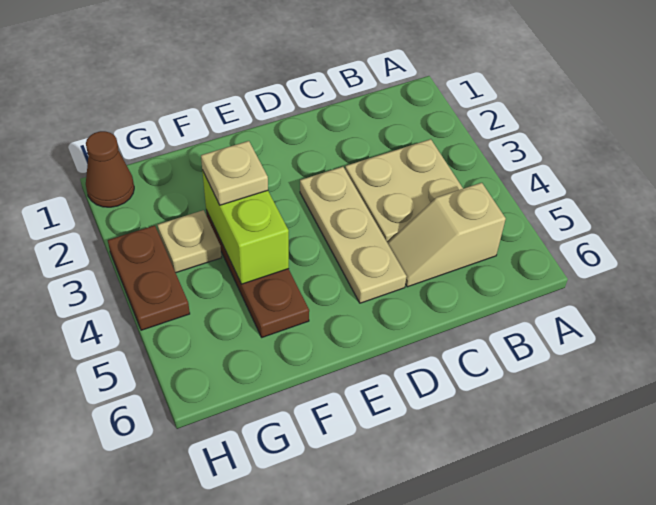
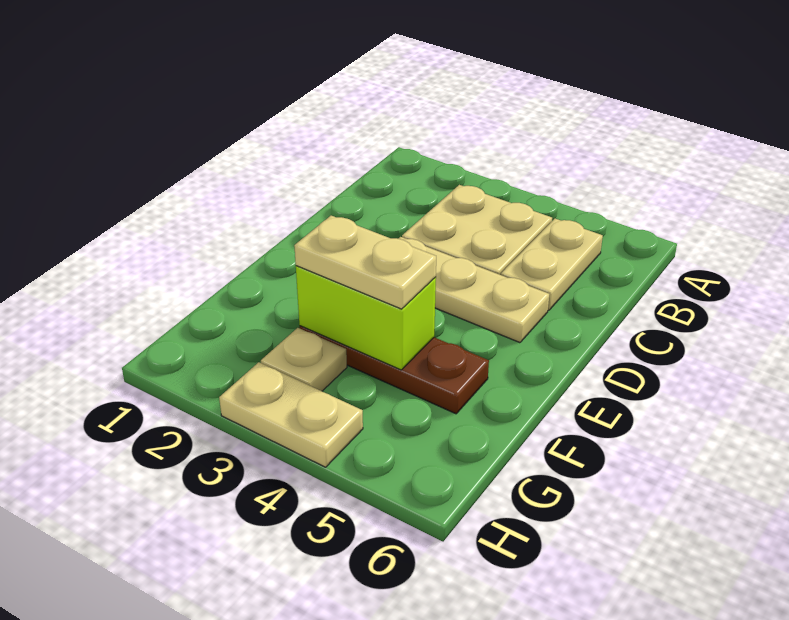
tan 1x2 slope [388,183,506,287] -> tan 1x2 plate [501,219,603,310]
tan 1x1 plate [201,141,268,205] -> tan 1x2 plate [294,215,436,309]
brown 1x1 cone [86,131,134,207] -> none
brown 1x2 plate [108,225,190,330] -> tan 1x2 plate [219,362,363,467]

